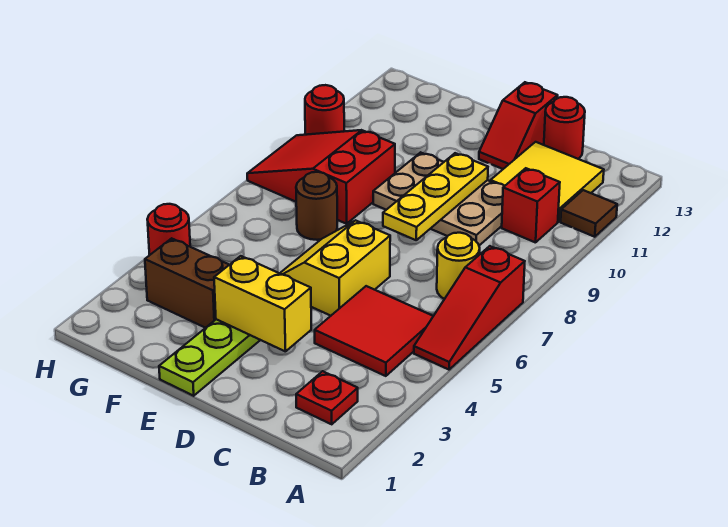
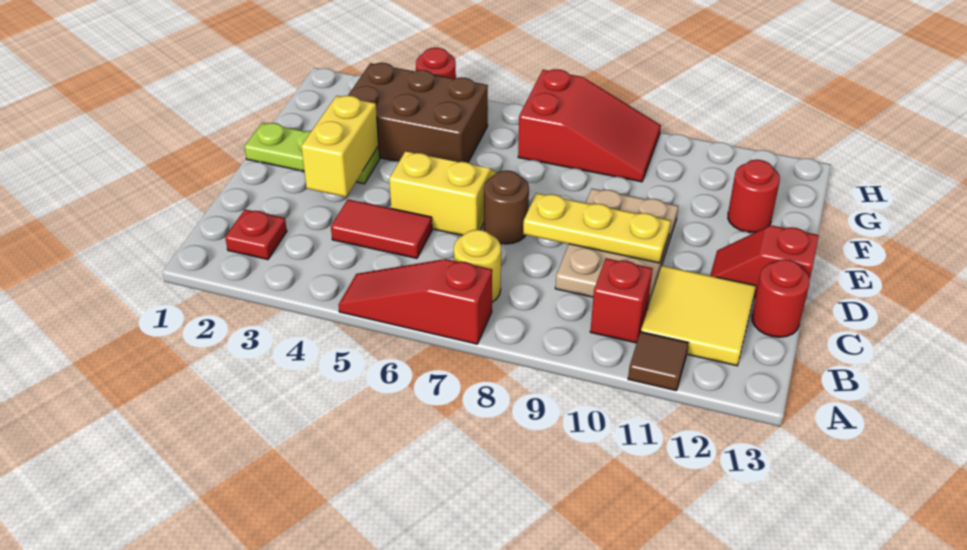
red 2x2 tile [315,286,433,376] -> red 1x2 tile [331,199,432,258]
brown 1x2 brick [145,238,229,328] -> brown 2x3 brick [348,63,488,162]
brown 1x1 round brick [296,172,337,240] -> brown 1x1 round brick moved to [484,171,529,244]
red 2x3 slope [247,130,395,224] -> red 2x3 slope turned to [518,69,661,182]
red 1x1 round brick [305,85,344,135] -> red 1x1 round brick moved to [728,160,780,233]

